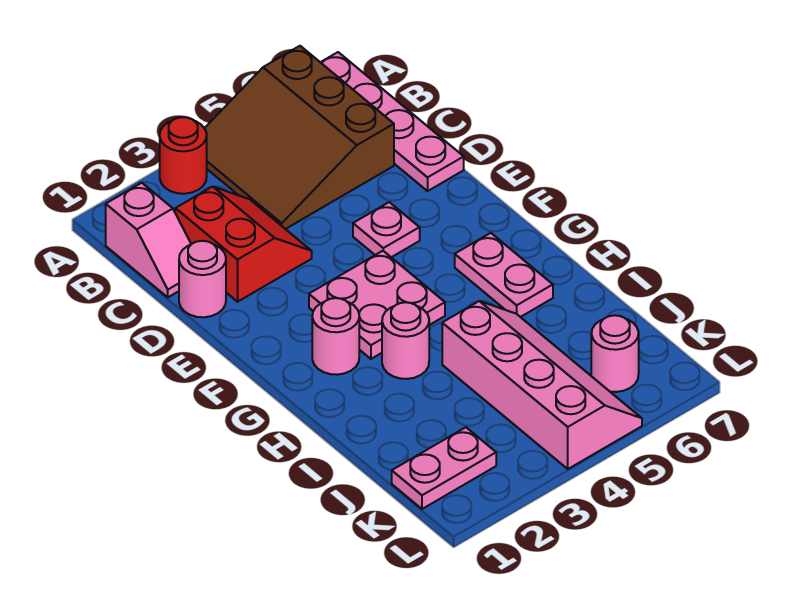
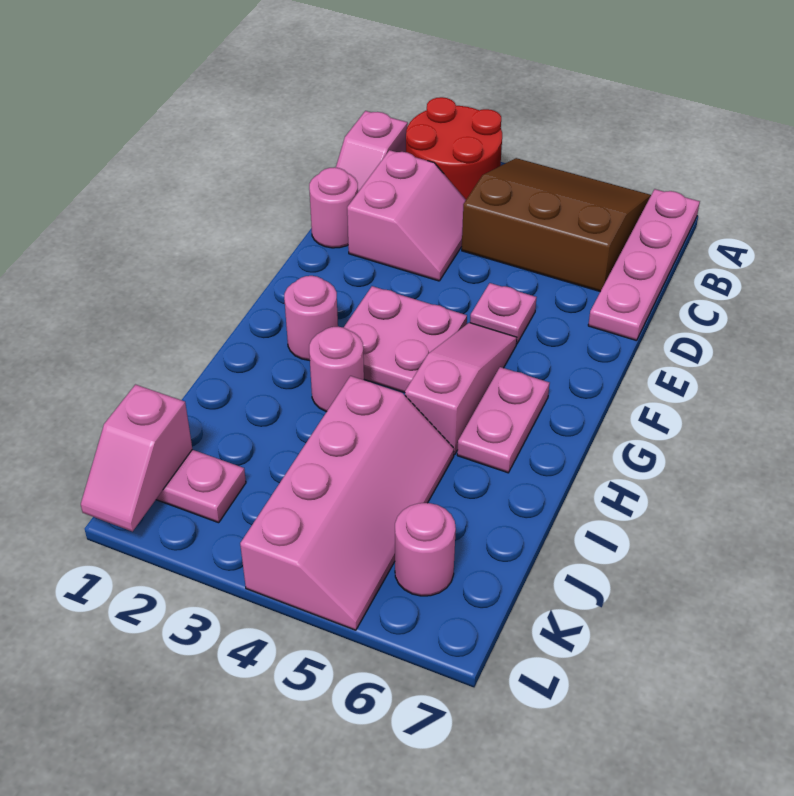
red 1x1 round brick [160,117,207,194] -> red 2x2 round brick [406,97,502,199]
brown 3x3 slope [205,46,394,229] -> brown 3x3 slope turned to [462,158,651,292]
red 2x2 slope [175,187,312,302] -> pink 2x2 slope [347,150,466,281]
none -> pink 1x3 slope [405,323,517,455]
none -> pink 1x2 slope [81,385,192,531]

